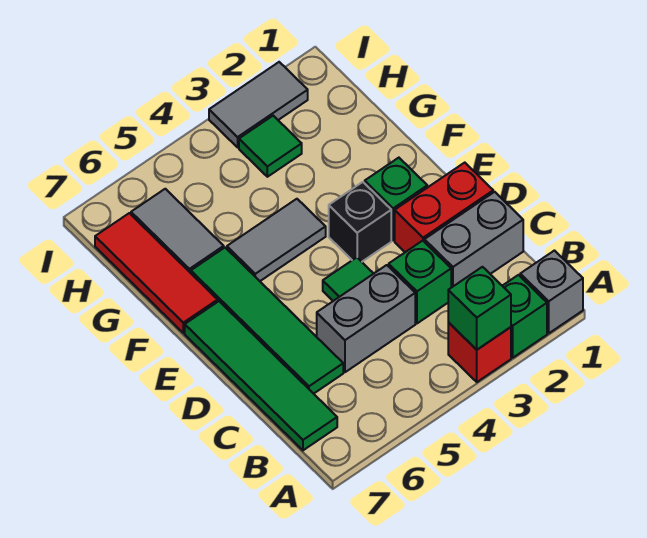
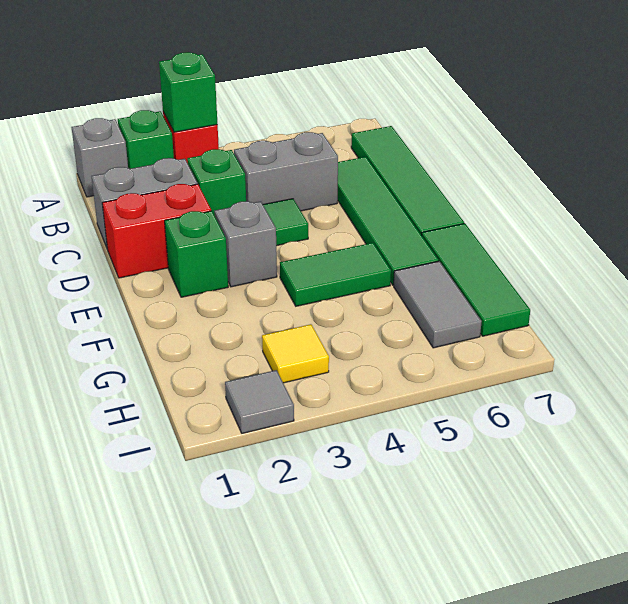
black 1x1 brick [329,182,391,262] -> grey 1x1 brick [214,201,277,287]
grey 1x2 tile [227,199,326,281] -> green 1x2 tile [280,243,391,306]
red 1x3 tile [95,213,218,333] -> green 1x3 tile [422,223,530,336]
green 1x1 tile [239,116,302,177] -> yellow 1x1 tile [262,324,329,383]
grey 1x2 tile [209,62,308,147] -> grey 1x1 tile [225,370,294,433]

